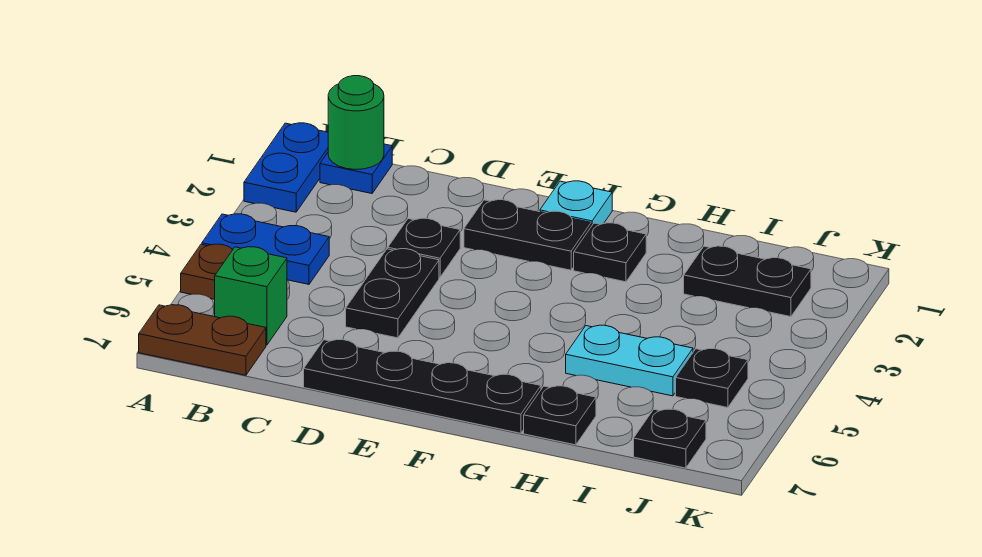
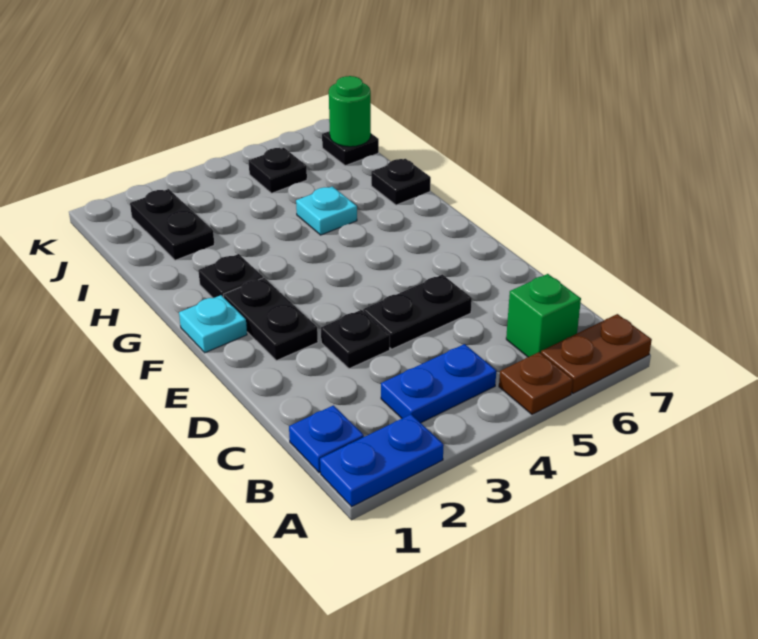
blue 1x2 plate [202,214,329,284] -> blue 1x2 plate turned to [381,344,496,423]
brown 1x2 plate [139,305,266,375] -> brown 1x2 plate turned to [541,314,652,393]
green 1x1 round brick [328,76,384,170] -> green 1x1 round brick moved to [329,76,371,147]
black 1x4 plate [304,340,541,433] -> none
cyan 1x2 plate [566,325,693,396] -> cyan 1x1 plate [296,186,357,235]

